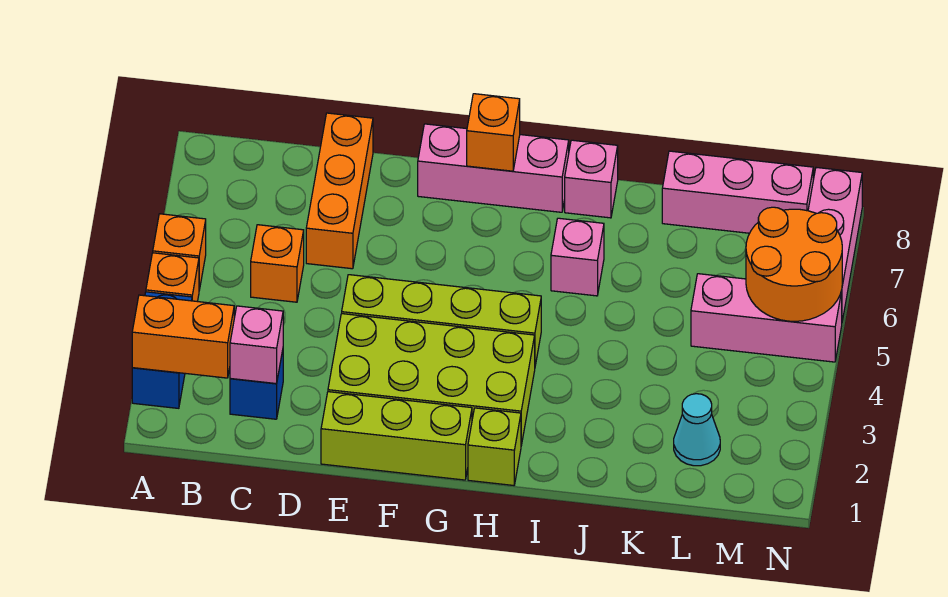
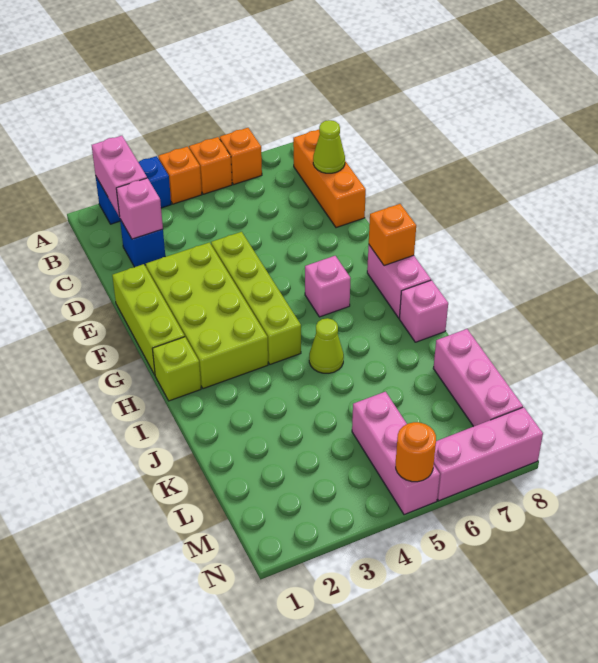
orange 1x2 brick [132,295,234,378] -> pink 1x2 brick [92,136,147,217]
orange 1x1 brick [251,225,304,302] -> orange 1x1 brick moved to [220,128,262,184]
none -> lime 1x1 cone [313,120,345,173]
orange 1x3 brick [306,113,373,269] -> orange 1x3 brick turned to [293,130,366,228]
pink 1x3 brick [418,124,569,212] -> pink 1x2 brick [367,245,431,318]
none -> lime 1x1 cone [309,318,344,373]
pink 1x1 brick [551,218,604,296] -> pink 1x1 brick moved to [305,256,351,317]
cyan 1x1 cone [674,394,720,466] -> none
orange 2x2 round brick [746,207,842,321] -> orange 1x1 round brick [396,422,436,482]

